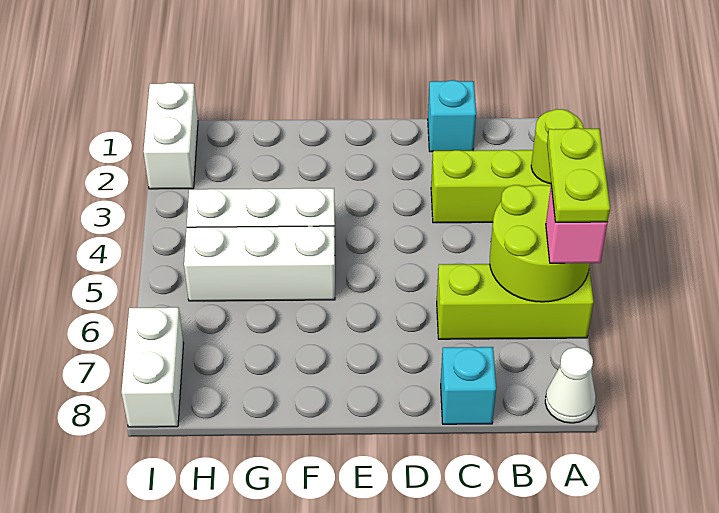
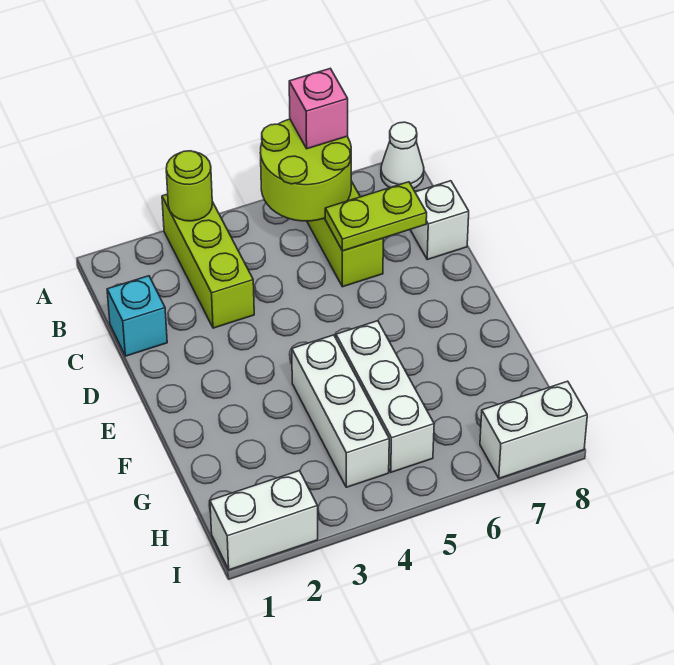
lime 1x2 plate [547,128,610,222] -> lime 1x2 plate moved to [325,182,427,251]
cyan 1x1 brick [441,347,496,424] -> white 1x1 brick [410,181,469,260]

